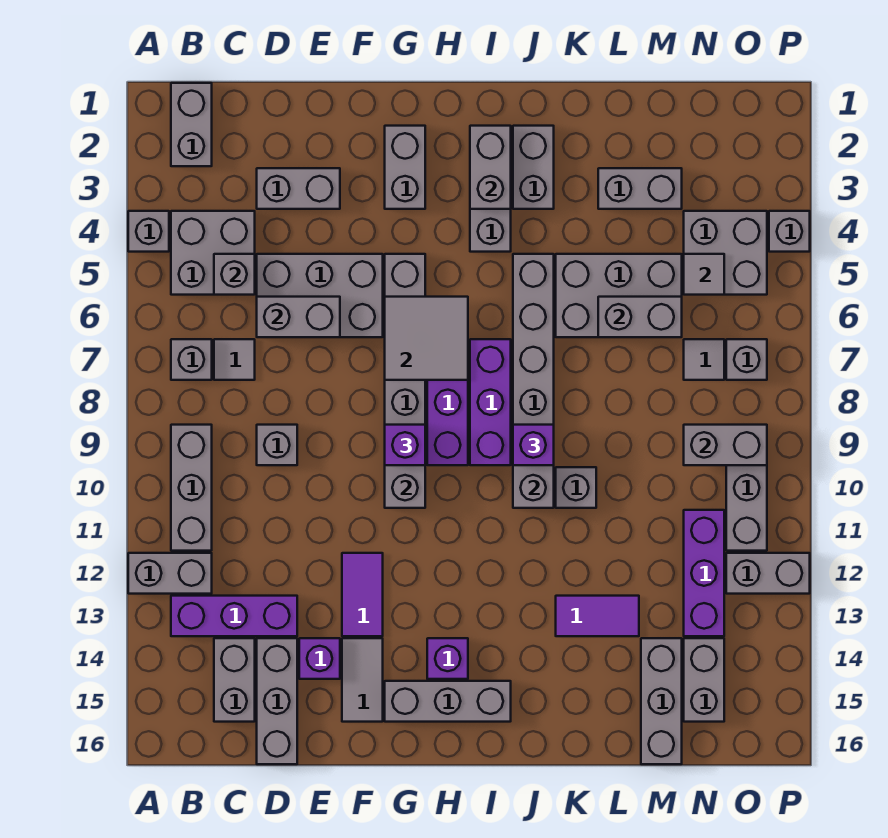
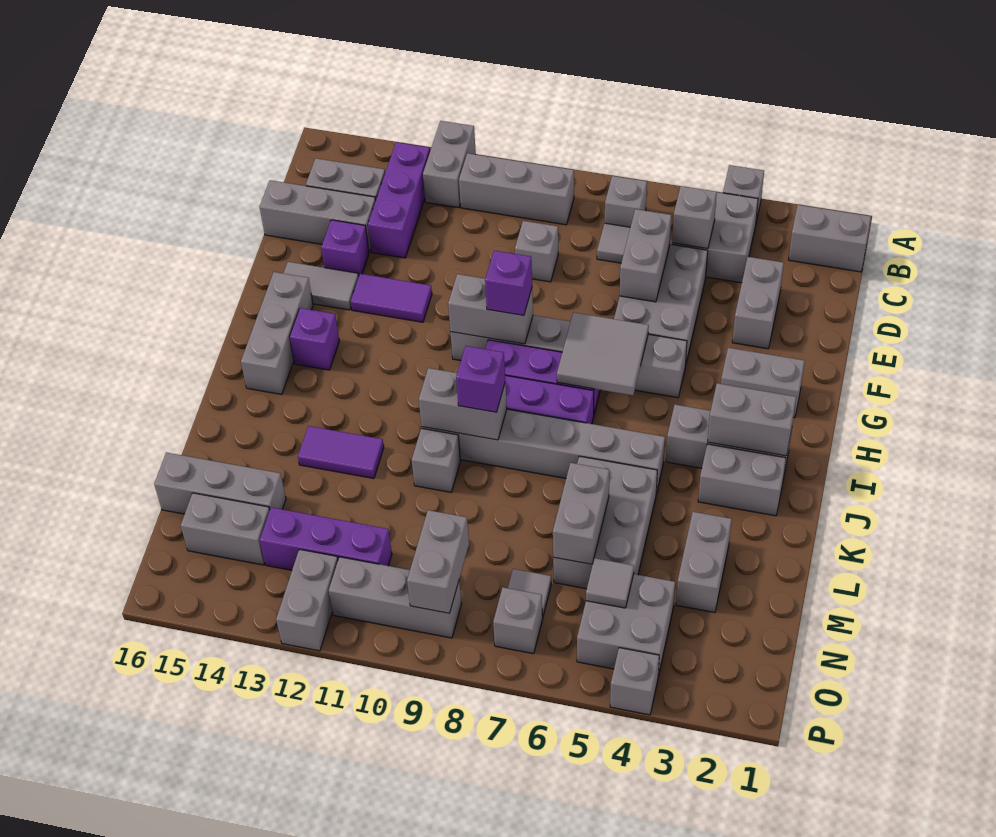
purple 1x2 tile [556,596,639,636] -> purple 1x2 tile turned to [298,426,384,478]

